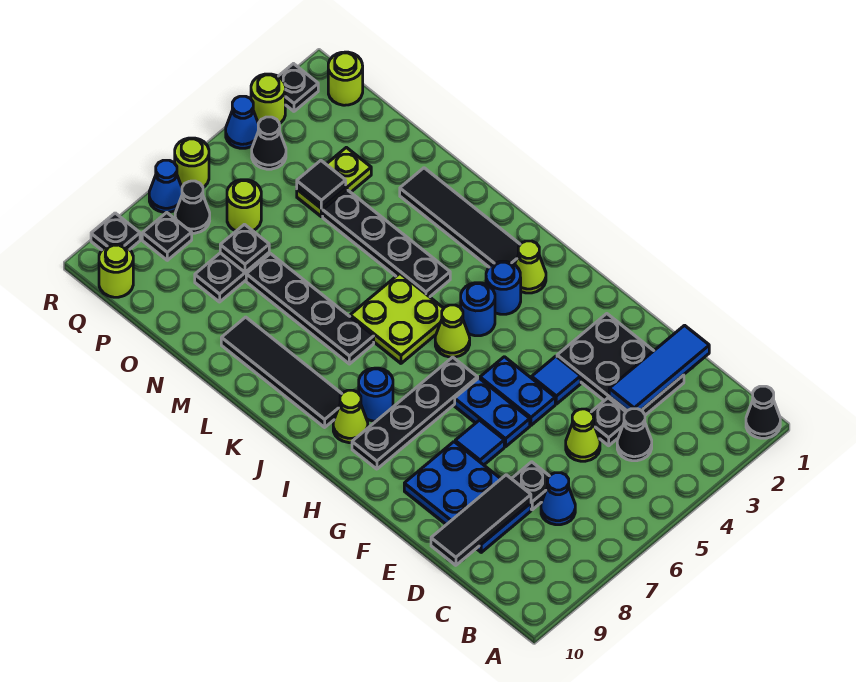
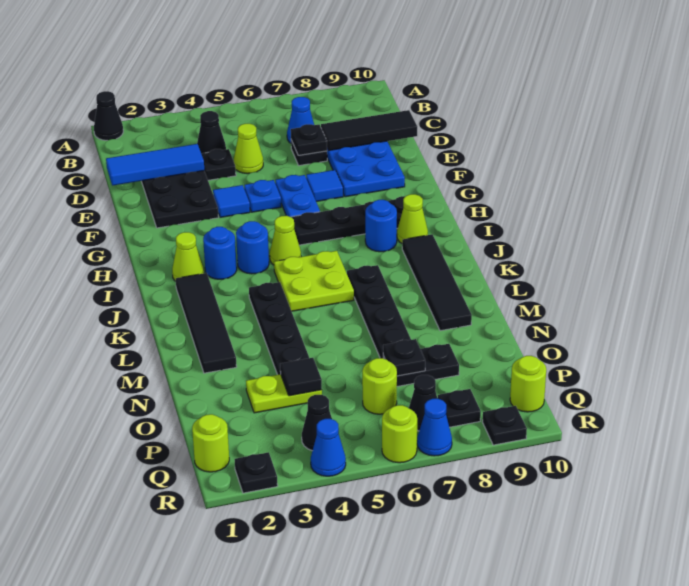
none -> black 1x1 plate [291,124,327,155]
blue 1x2 plate [480,357,555,425] -> blue 1x1 plate [244,180,281,212]
lime 1x1 round brick [251,74,285,124] -> none

